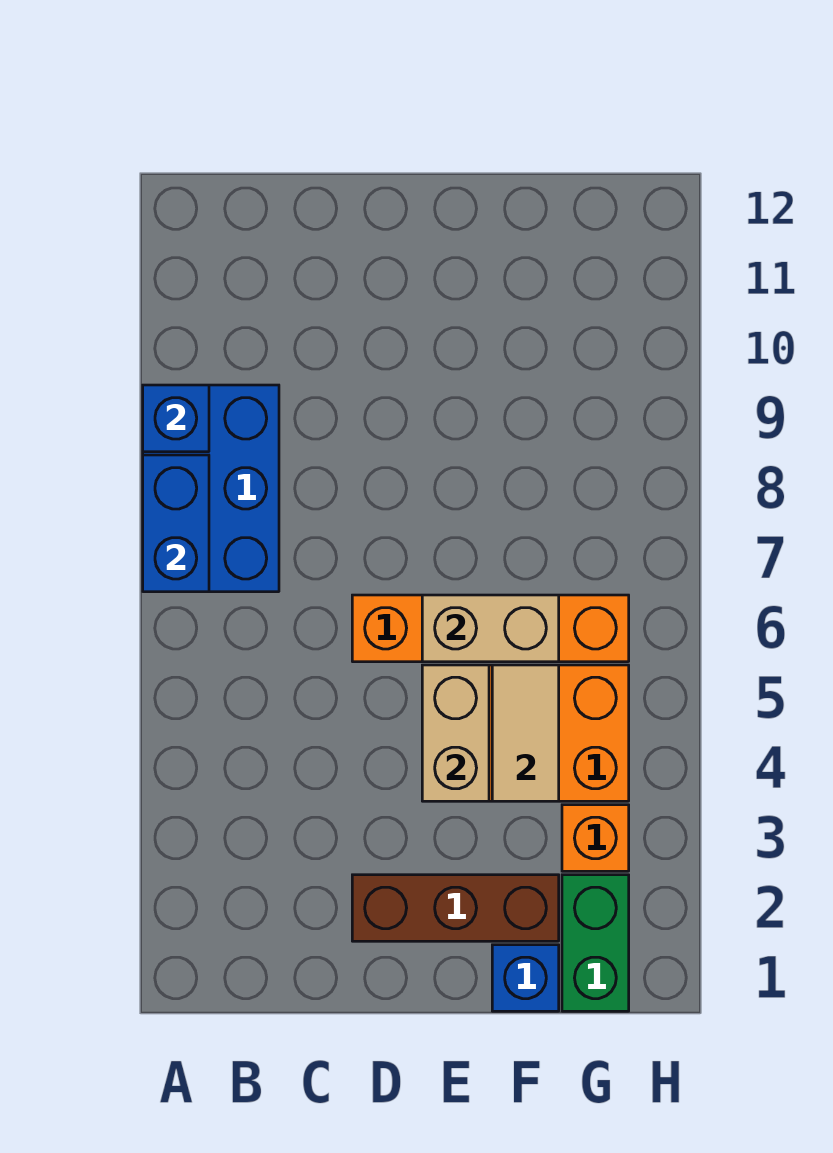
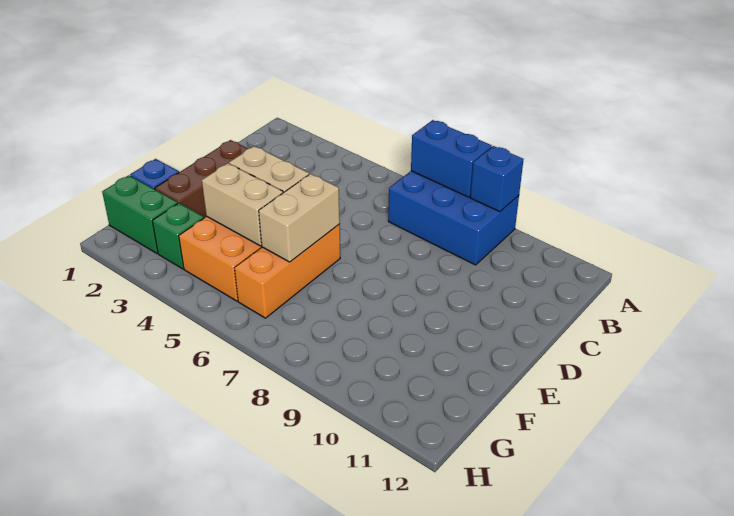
orange 1x4 brick [352,595,629,662] -> orange 1x3 brick [235,224,340,318]
tan 1x2 tile [492,665,559,801] -> tan 1x2 brick [202,163,283,246]
orange 1x1 brick [562,805,629,871] -> green 1x1 brick [152,203,204,269]

